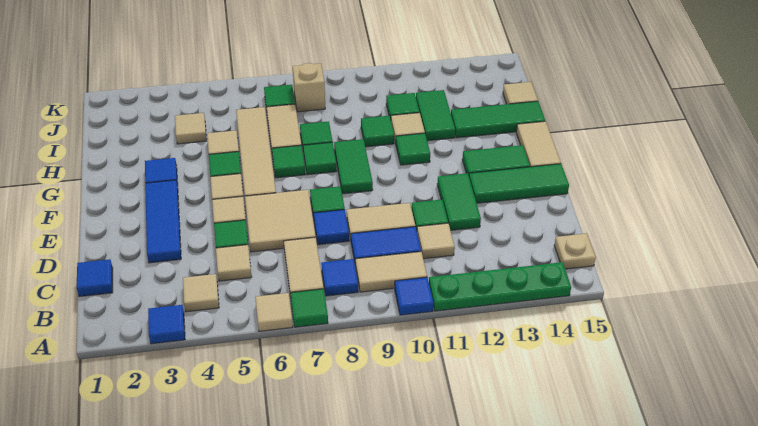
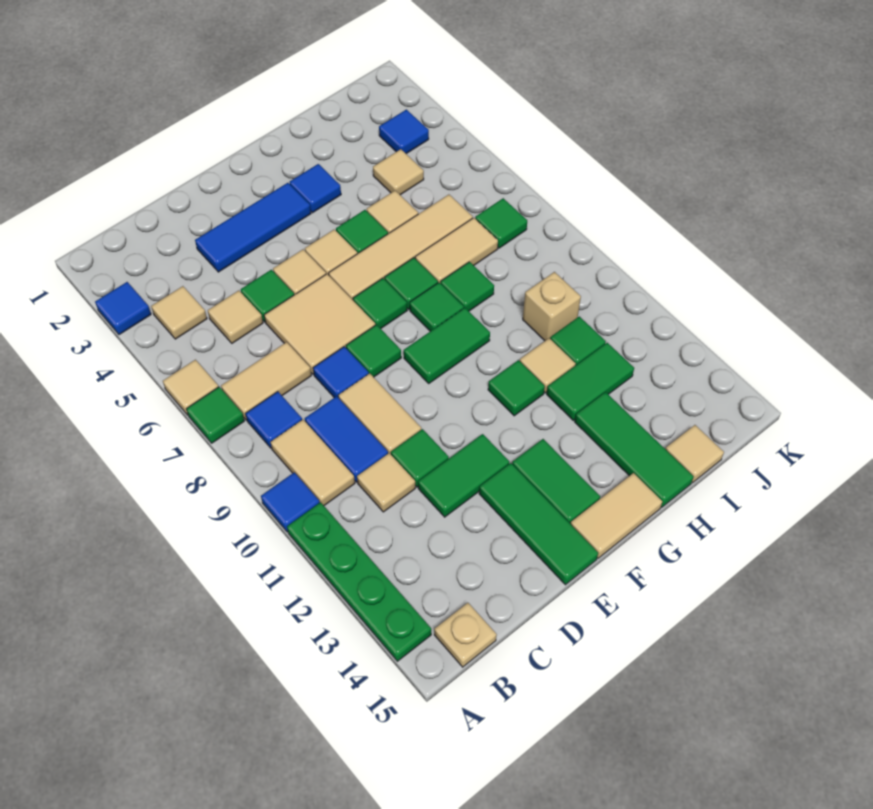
blue 1x1 tile [77,259,113,297] -> blue 1x1 tile moved to [379,110,429,154]
green 1x1 tile [361,116,394,147] -> green 1x1 tile moved to [353,278,407,329]
tan 1x1 brick [293,63,325,112] -> tan 1x1 brick moved to [523,272,581,341]

